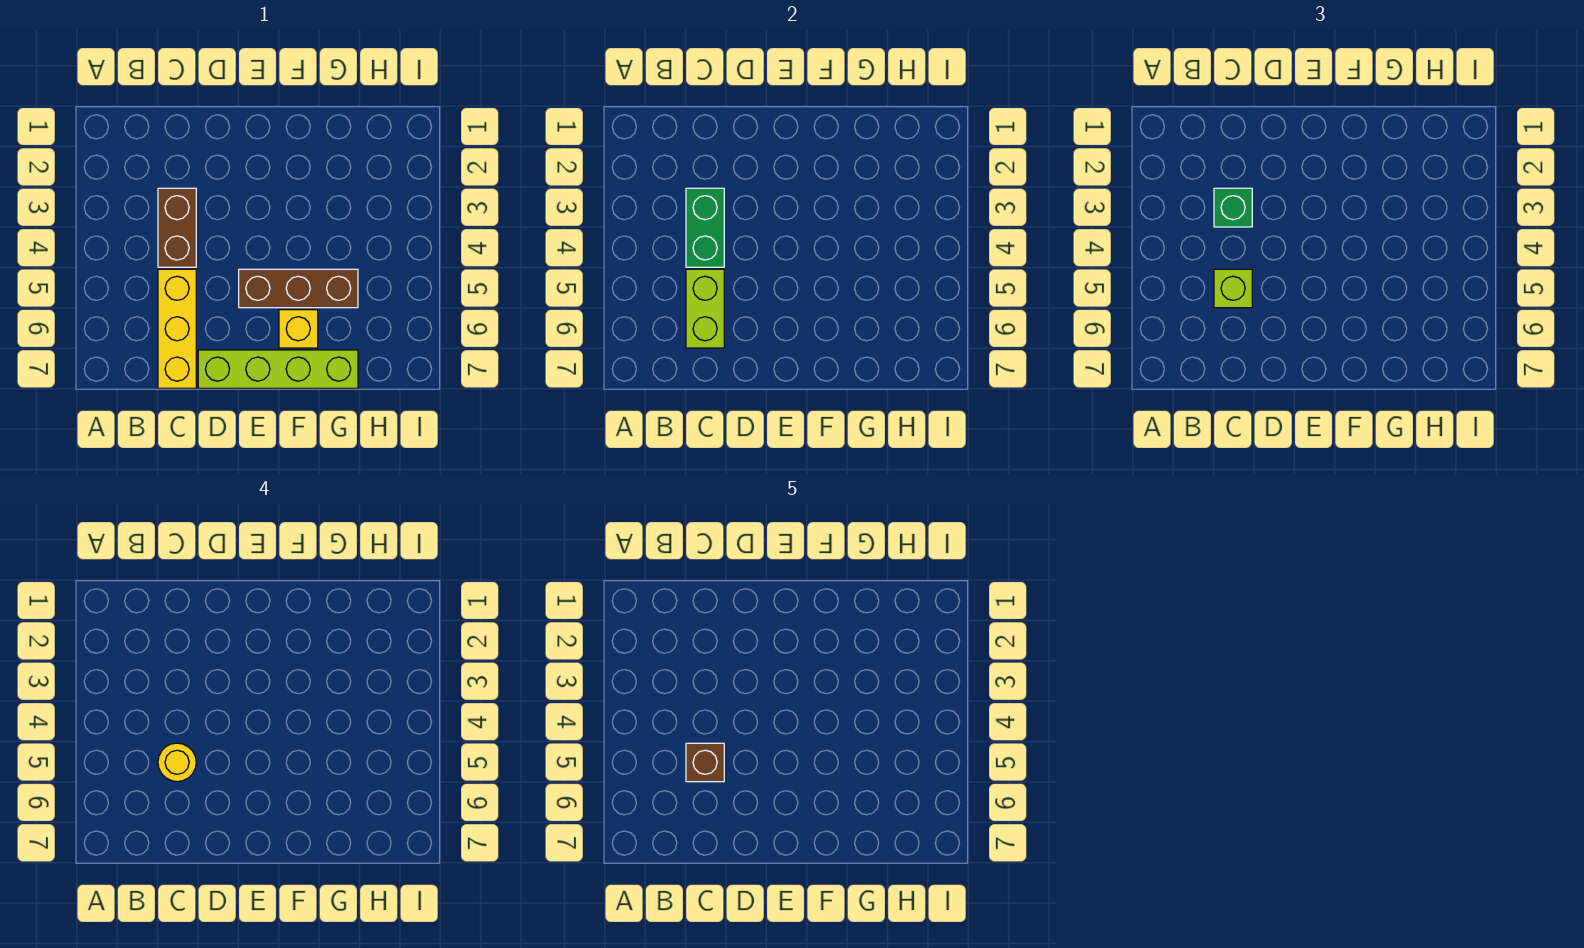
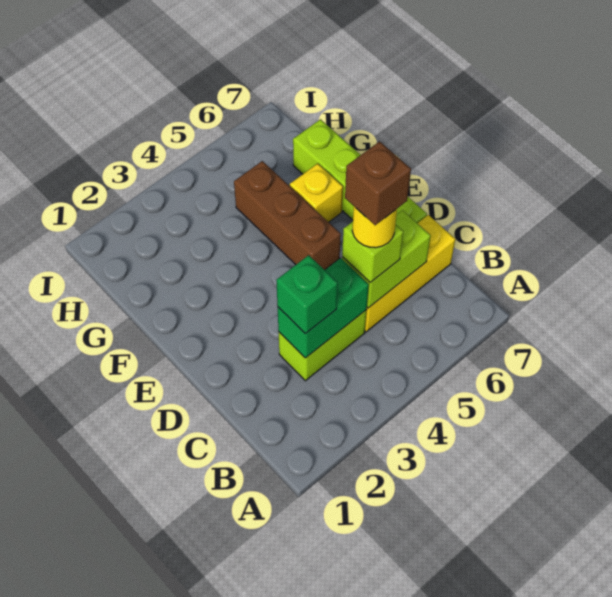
brown 1x2 brick [158,188,196,267] -> lime 1x2 brick [279,310,366,381]

